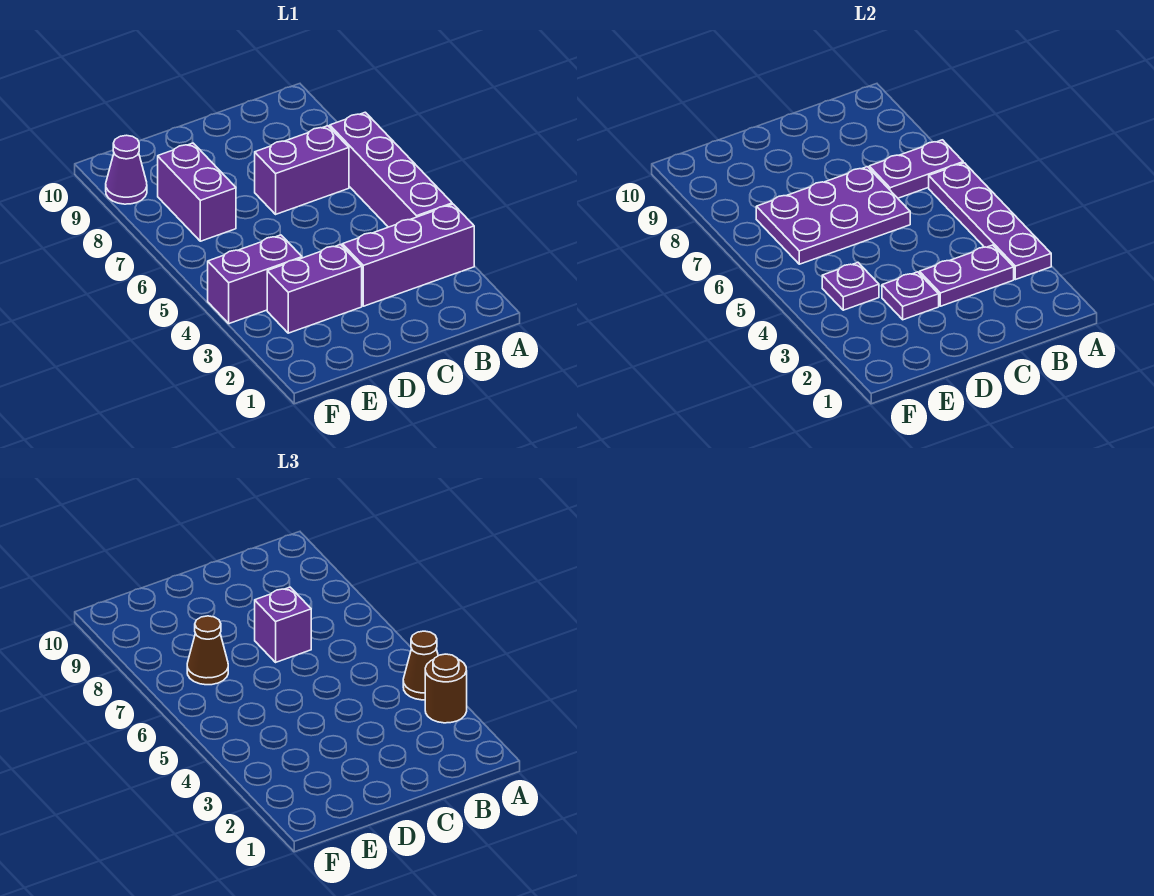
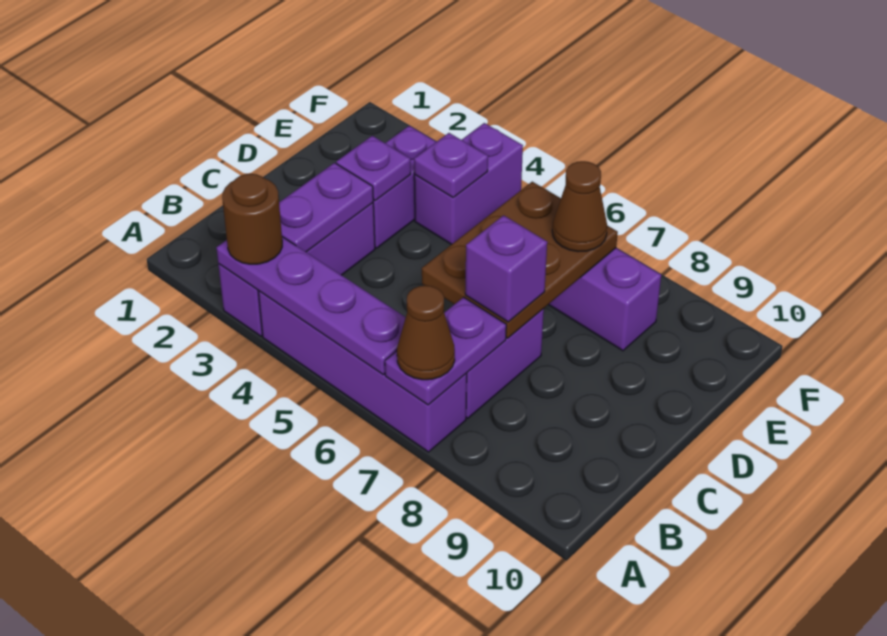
brown 1x1 cone [403,631,438,700] -> brown 1x1 cone moved to [397,285,455,380]
purple 2x3 plate [756,167,910,264] -> brown 2x3 plate [422,182,618,338]
purple 1x1 cone [106,135,147,204] -> none

